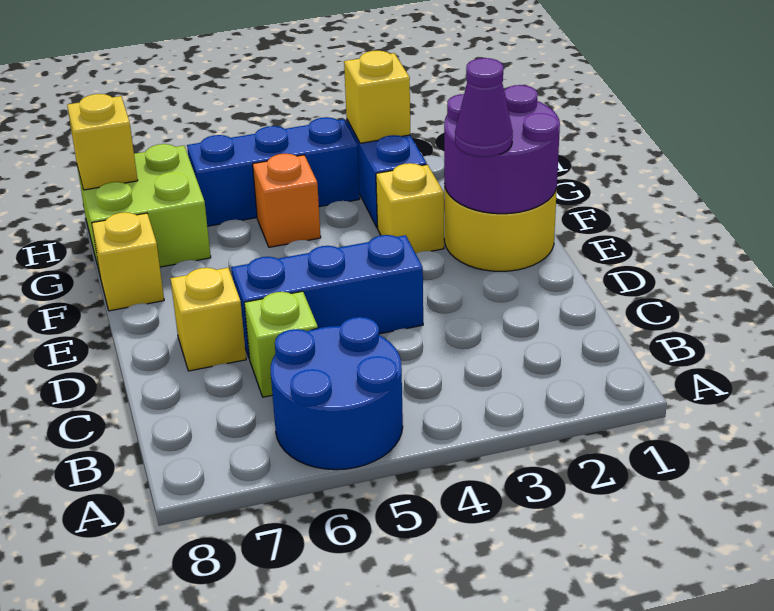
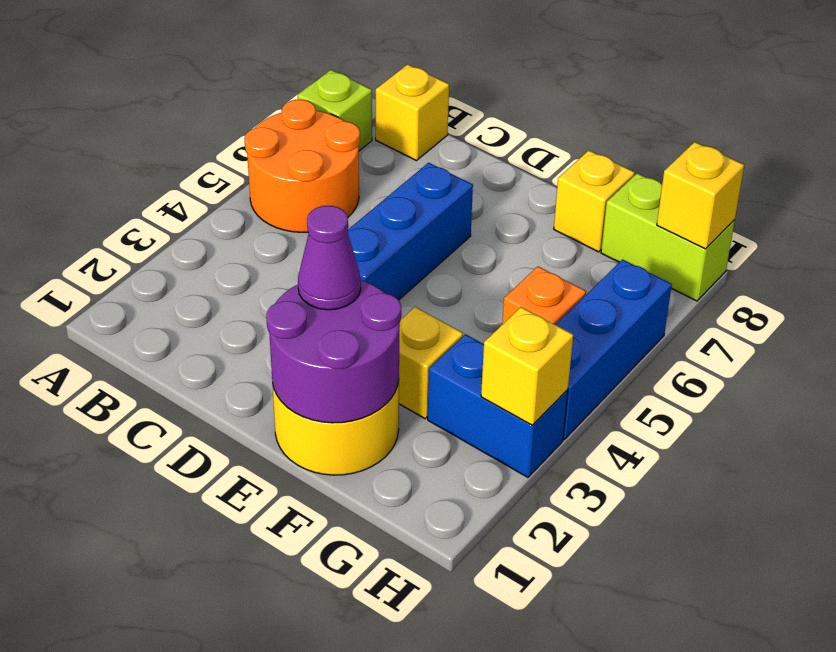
blue 2x2 round brick [271,317,403,470] -> orange 2x2 round brick [245,100,360,232]
lime 1x1 brick [244,291,318,397] -> lime 1x1 brick moved to [298,70,372,151]
yellow 1x1 brick [170,268,246,371] -> yellow 1x1 brick moved to [376,64,449,161]
lime 2x2 brick [77,144,211,274] -> lime 1x2 brick [601,173,735,301]

